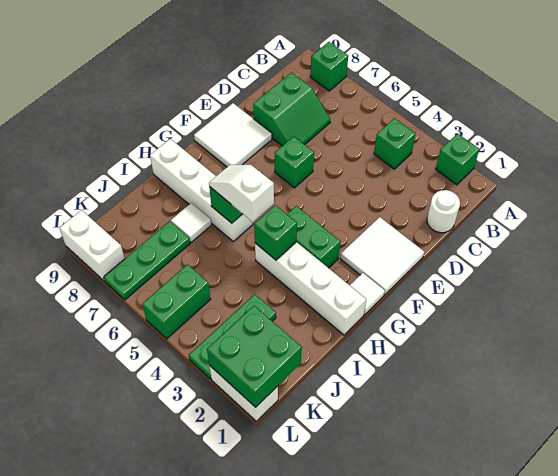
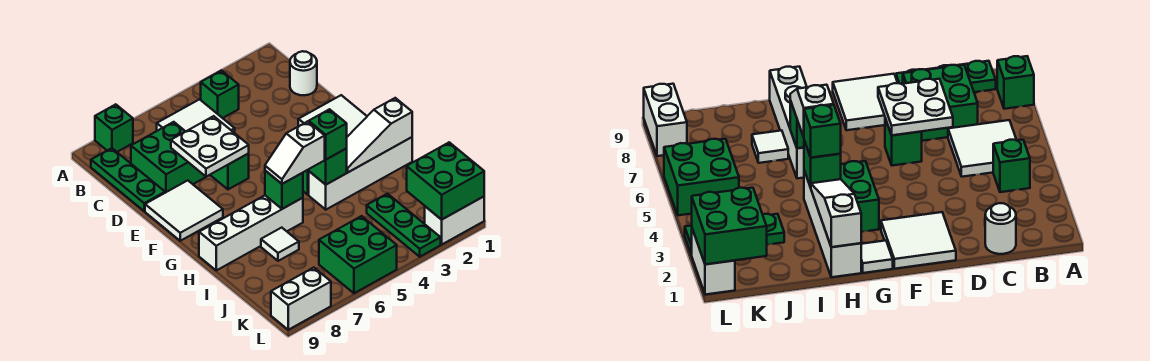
green 1x1 brick [436,133,479,185] -> green 1x1 brick moved to [309,109,347,159]
none -> white 2x2 tile [157,99,235,133]
green 2x2 slope [253,72,330,146] -> green 2x2 brick [131,122,206,193]
none -> white 2x2 plate [171,116,249,177]
none -> white 1x3 slope [347,98,412,172]
green 1x3 plate [104,221,190,300] -> green 1x3 plate moved to [91,148,165,211]
green 1x2 brick [142,264,210,339] -> green 2x2 brick [319,216,397,293]

